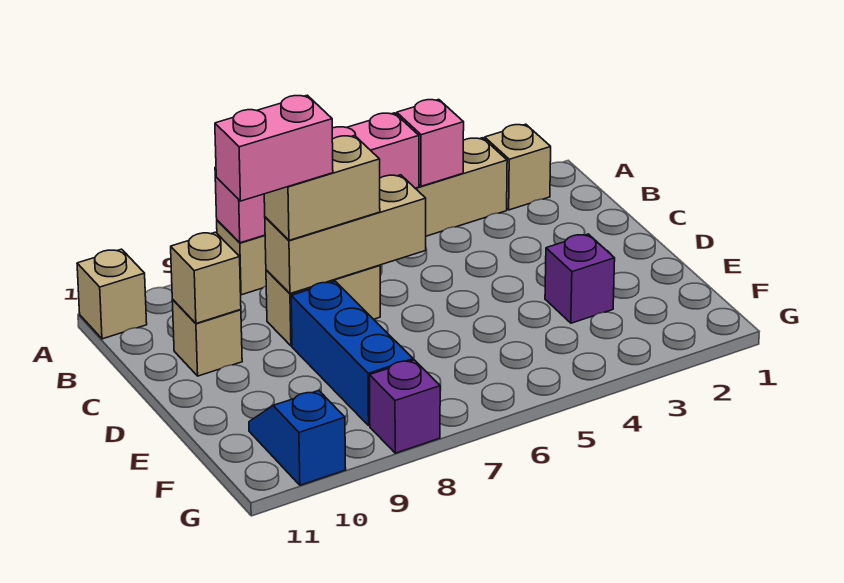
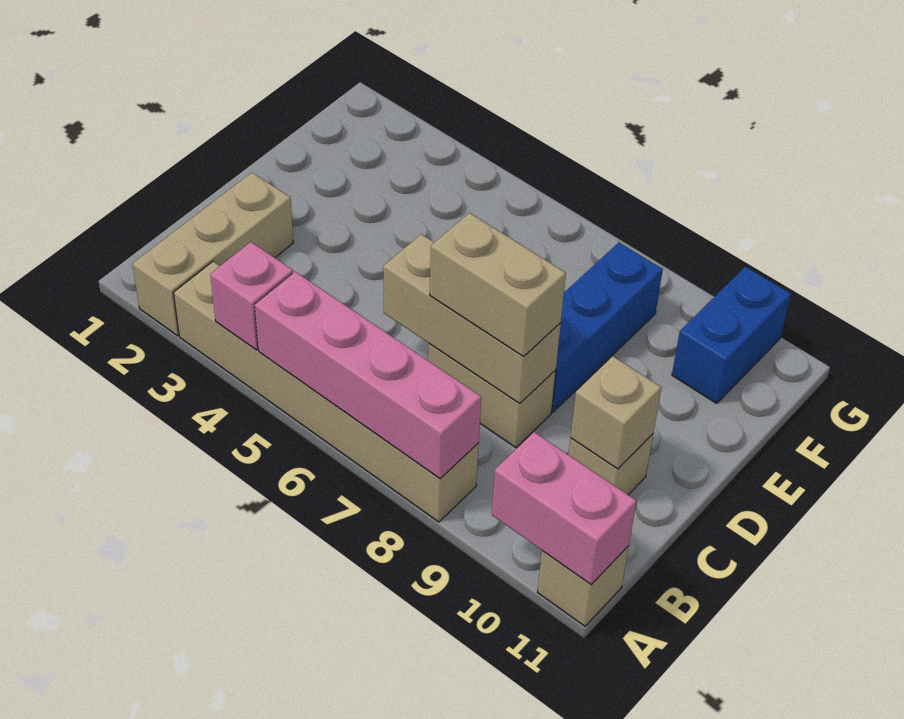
tan 1x1 brick [485,124,551,210] -> tan 1x3 brick [133,173,293,336]
pink 1x2 brick [215,95,333,201] -> pink 1x2 brick moved to [492,432,636,585]
purple 1x1 brick [545,234,615,323] -> none
blue 1x2 slope [249,390,346,485] -> blue 1x2 brick [672,267,791,404]
purple 1x1 brick [369,360,440,453] -> none

